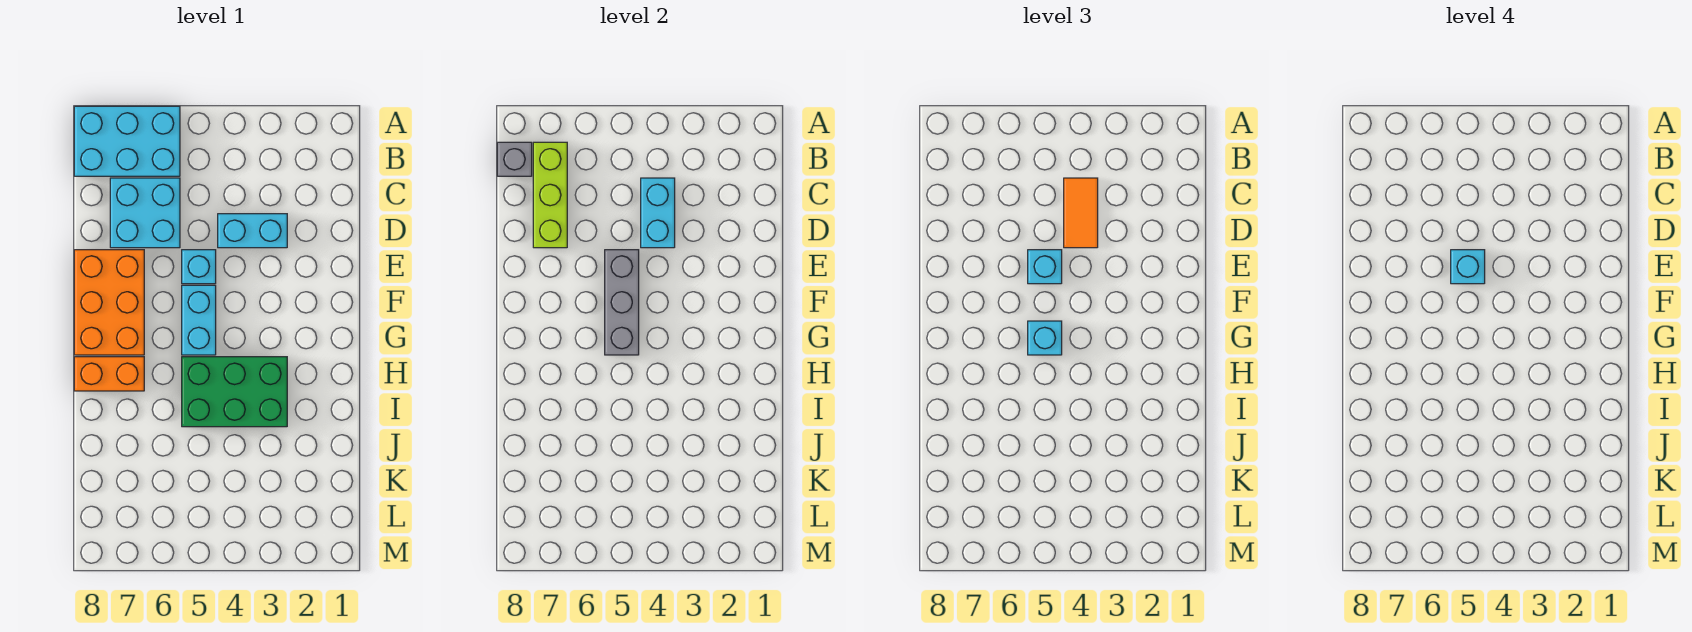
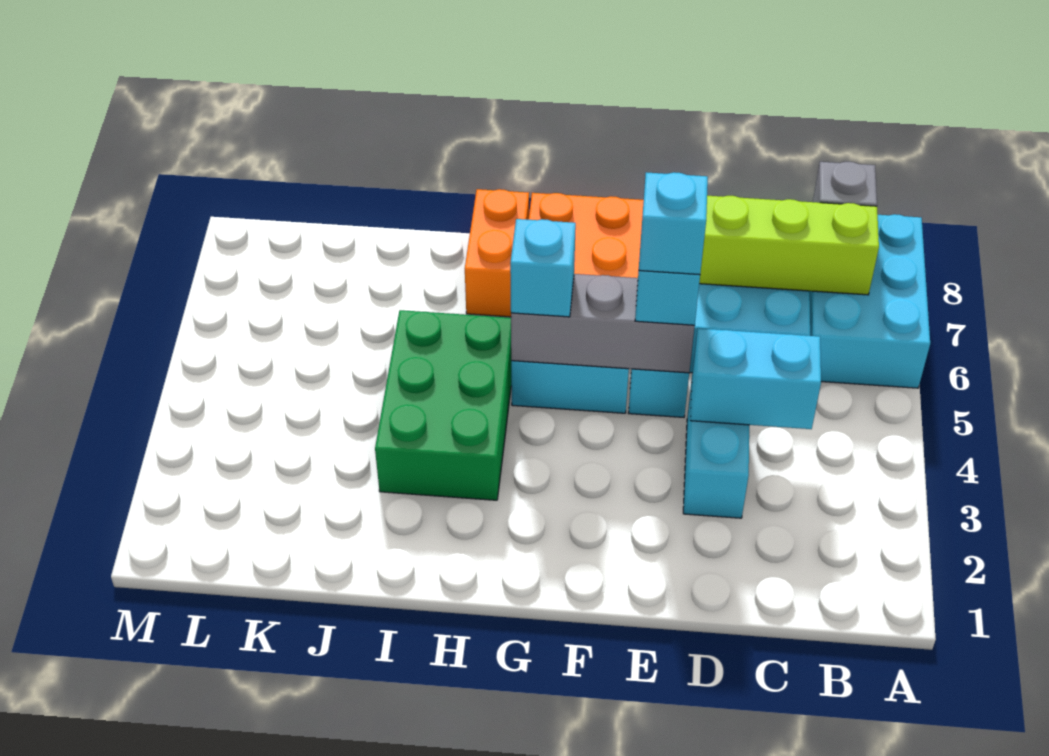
orange 1x2 tile [1064,178,1098,248] -> none

